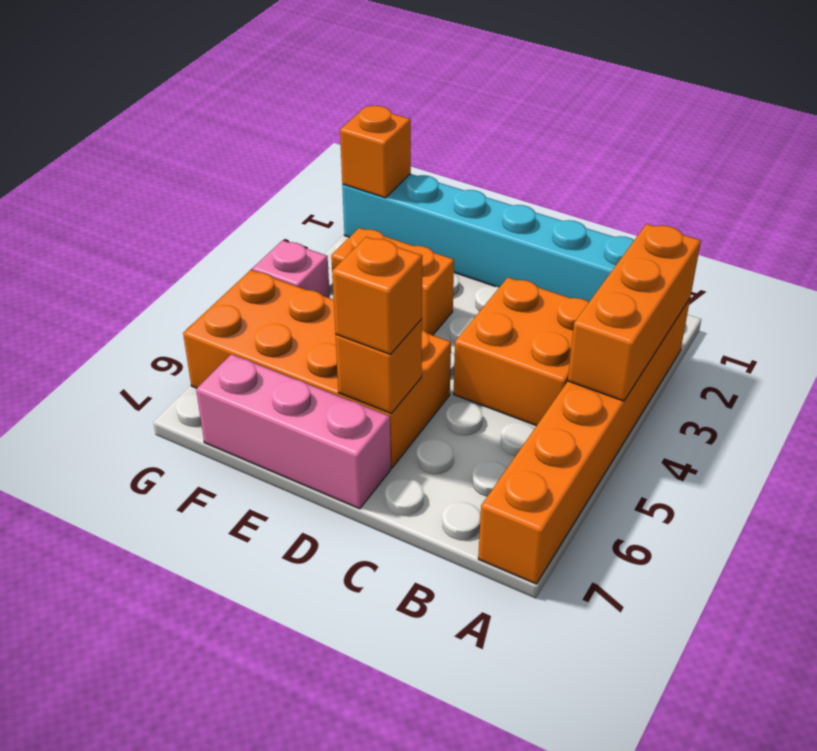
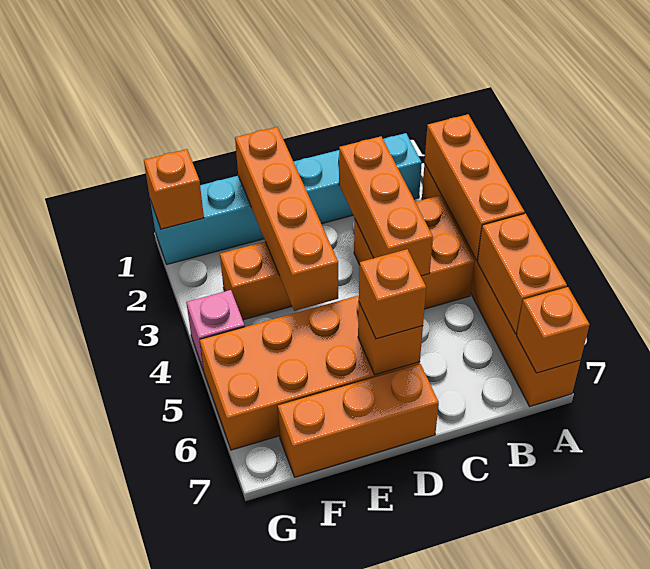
none -> orange 1x2 brick [477,213,567,334]
none -> orange 1x1 brick [517,287,589,373]
none -> orange 1x3 brick [339,136,433,276]
pink 1x3 brick [196,354,391,509] -> orange 1x3 brick [278,364,439,477]
none -> orange 1x4 brick [235,127,338,311]

